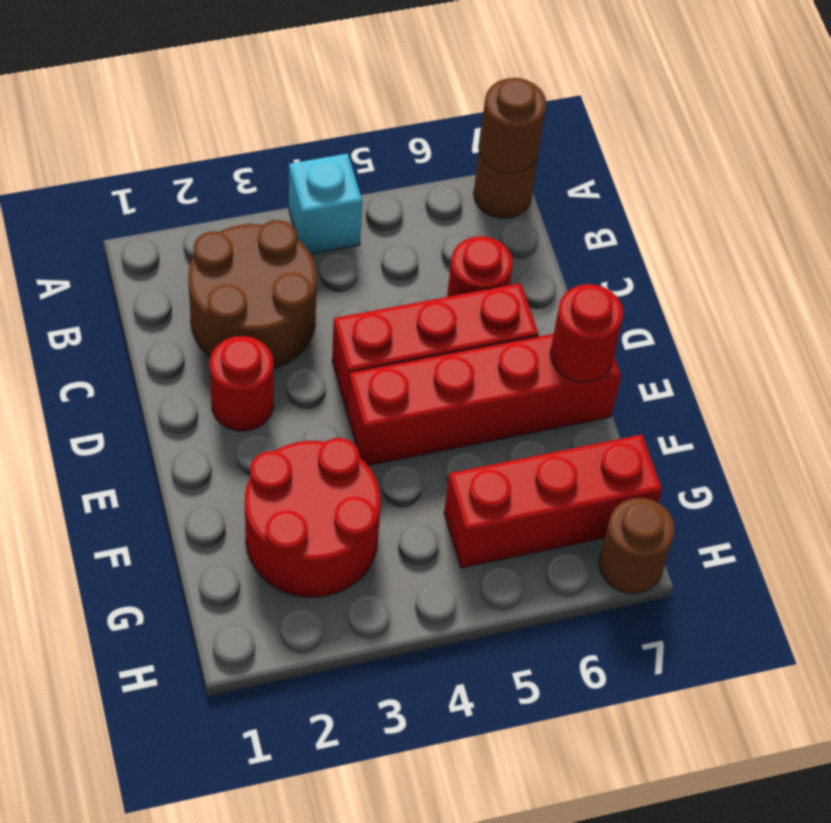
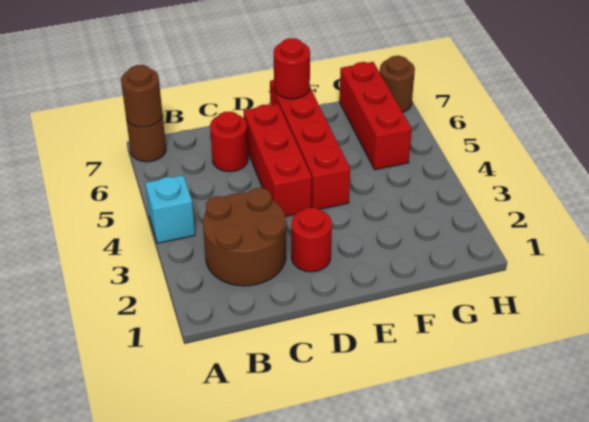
red 2x2 round brick [245,438,381,597] -> none

